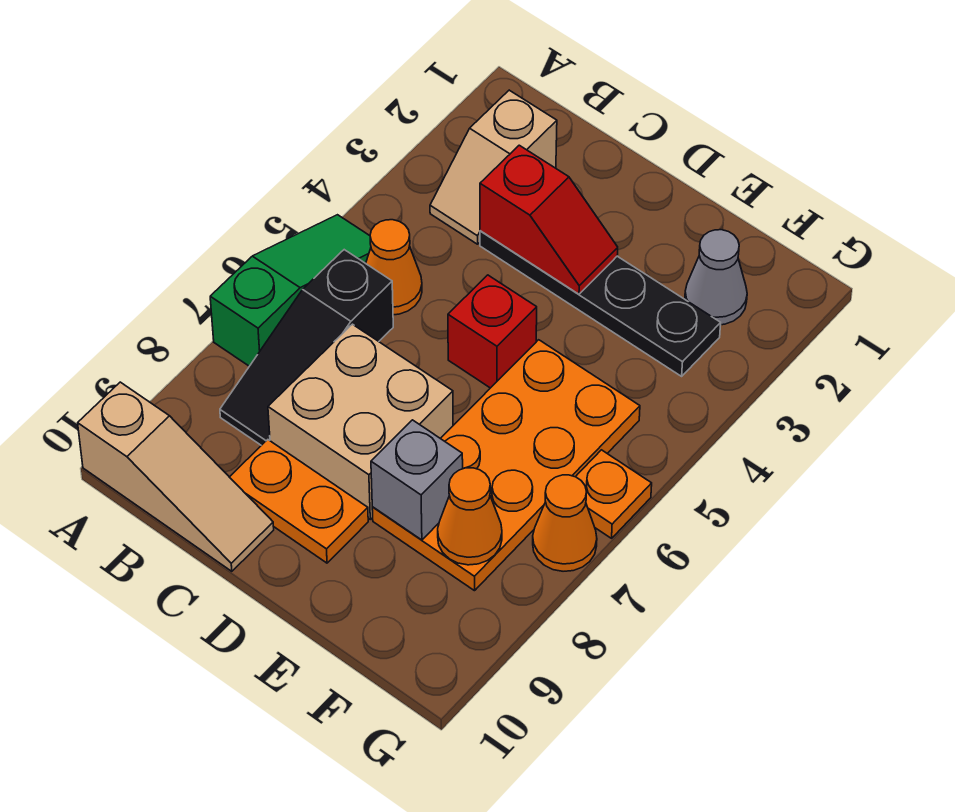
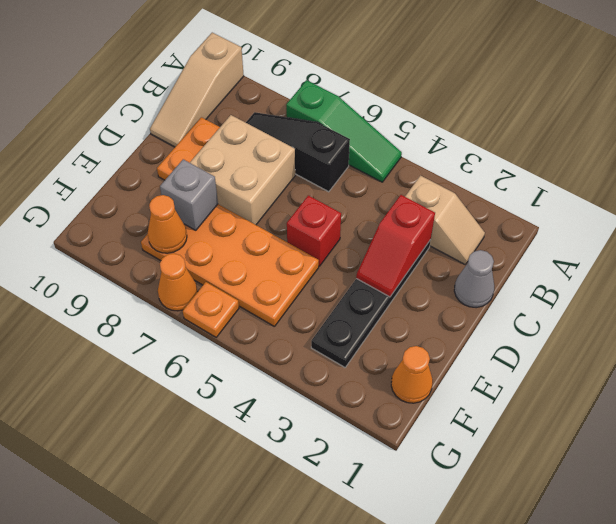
tan 1x2 slope [430,90,557,244] -> tan 1x2 slope turned to [405,176,485,265]
orange 1x1 cone [366,220,422,315] -> orange 1x1 cone moved to [391,346,433,403]
grey 1x1 cone [685,230,747,325] -> grey 1x1 cone moved to [454,250,494,308]

